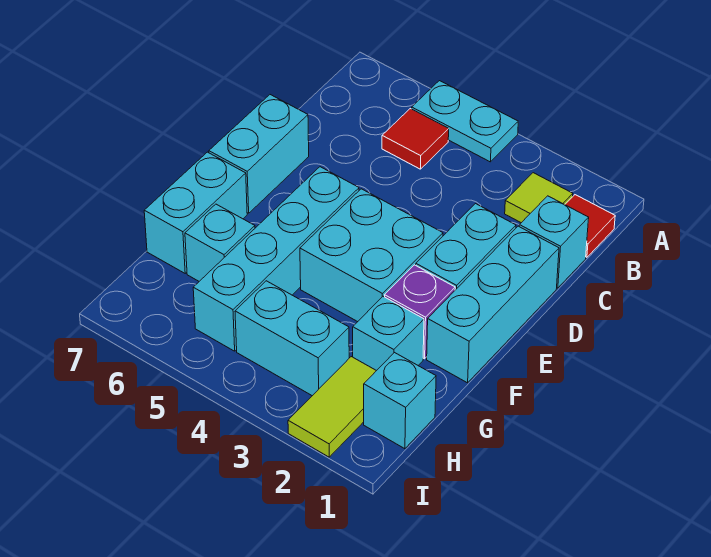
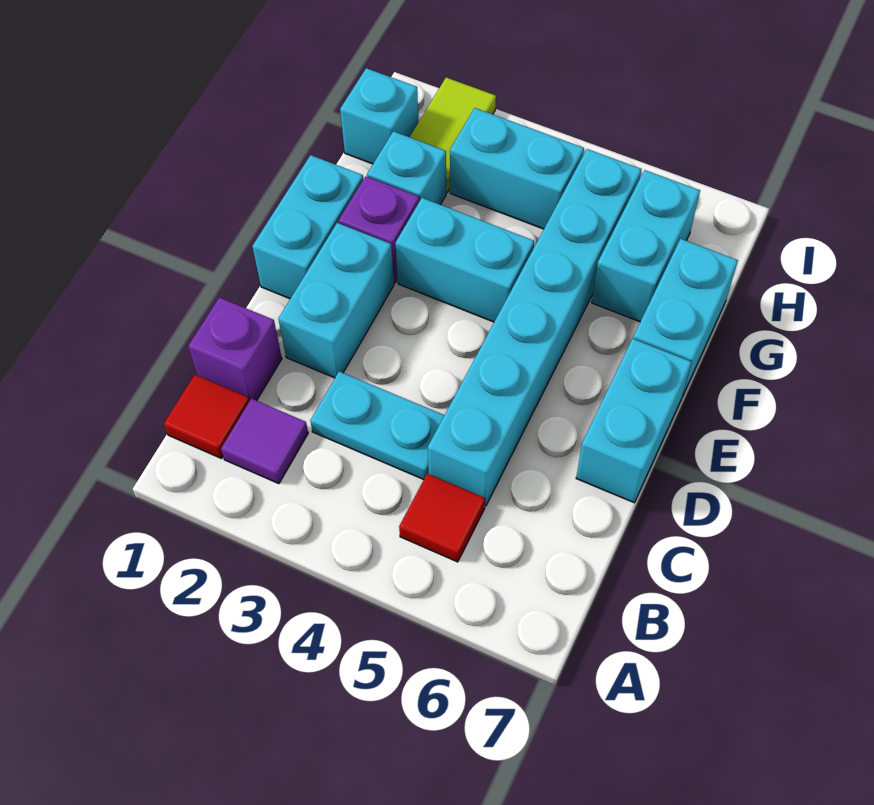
cyan 1x2 plate [412,81,518,162] -> cyan 1x2 plate moved to [310,371,444,479]
lime 1x1 tile [505,173,573,223] -> purple 1x1 tile [221,399,308,484]
cyan 1x1 brick [519,196,589,288] -> purple 1x1 brick [188,298,282,401]
cyan 1x3 brick [427,226,559,383] -> cyan 1x2 brick [252,155,363,299]
cyan 2x2 brick [300,189,443,322] -> cyan 1x2 brick [395,198,534,322]
cyan 1x4 brick [193,167,359,351] -> cyan 1x6 brick [428,149,642,506]
cyan 1x1 brick [185,204,255,281] -> cyan 1x2 brick [592,170,700,322]

